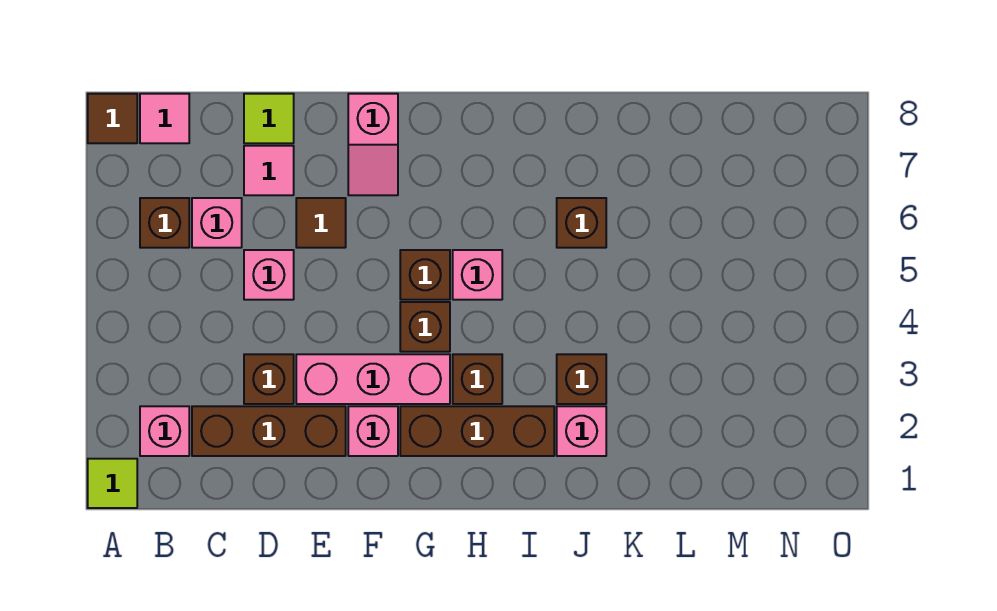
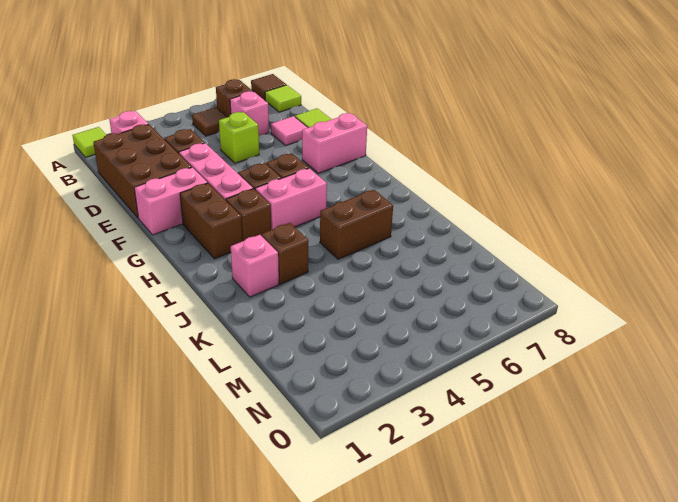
pink 1x1 tile [140,94,189,143] -> lime 1x1 tile [265,85,301,112]
brown 1x3 brick [192,406,346,456] -> brown 2x3 brick [93,124,192,218]
pink 1x1 brick [244,250,294,300] -> lime 1x1 brick [219,112,259,163]
brown 1x1 tile [296,198,346,248] -> brown 1x1 tile moved to [192,107,227,136]
pink 1x1 brick [348,406,398,456] -> pink 1x2 brick [134,167,207,235]
pink 1x2 slope [348,94,398,195] -> pink 1x2 brick [302,113,367,173]
brown 1x3 brick [400,406,554,456] -> brown 1x2 brick [180,183,242,259]
pink 1x1 brick [453,250,502,300] -> pink 1x2 brick [255,168,327,230]
brown 1x1 brick [557,198,606,248] -> brown 1x2 brick [320,190,393,259]

